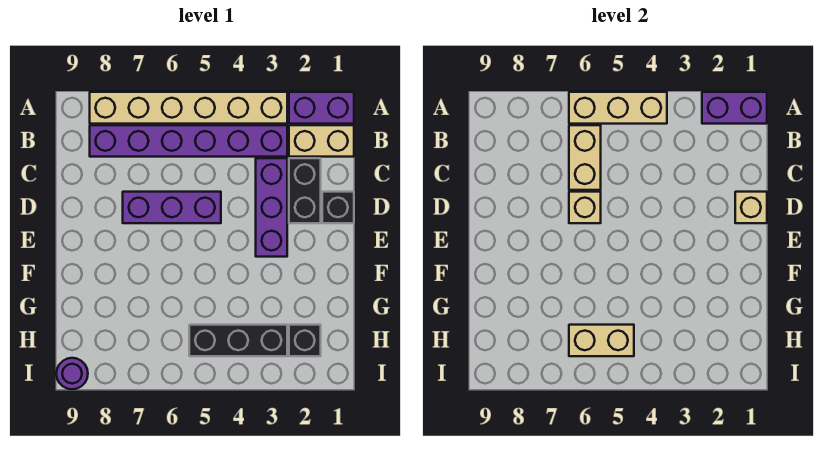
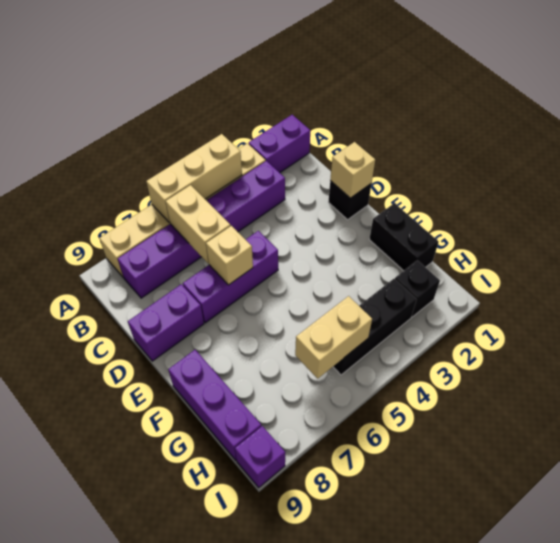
purple 1x2 brick [702,92,767,124] -> purple 1x2 brick moved to [128,284,204,361]
tan 1x2 brick [289,125,354,157] -> none
black 1x2 brick [289,158,321,223] -> black 1x2 brick moved to [369,203,439,271]
purple 1x3 brick [256,158,287,257] -> purple 1x3 brick moved to [168,350,261,460]
purple 1x1 round brick [56,358,88,389] -> purple 1x1 brick [235,426,285,488]

